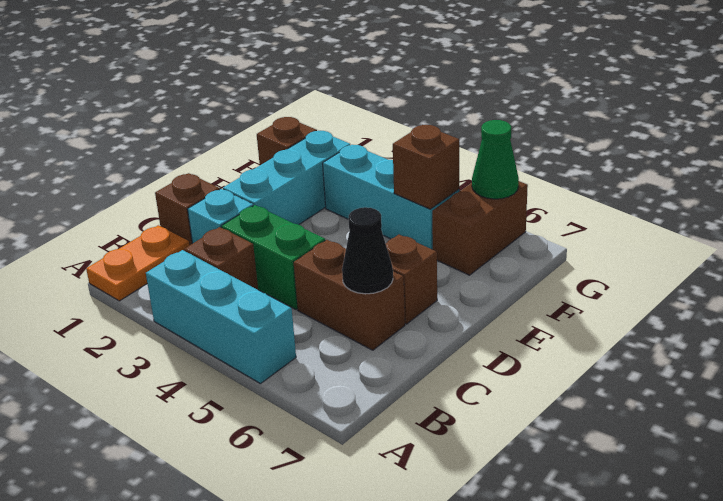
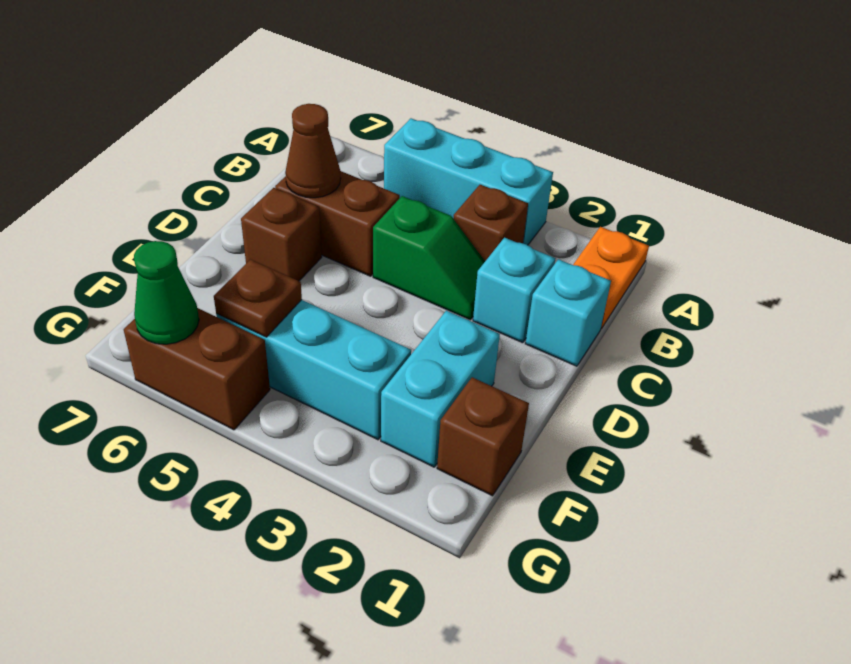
brown 1x1 brick [155,173,220,245] -> cyan 1x1 brick [525,259,611,366]
green 1x2 brick [221,205,325,310] -> green 1x2 slope [373,196,485,320]
black 1x1 cone [342,207,393,294] -> brown 1x1 cone [285,104,341,198]
cyan 1x3 brick [223,131,350,225] -> cyan 1x2 brick [381,311,500,467]
brown 1x1 brick [393,125,459,209] -> brown 1x1 plate [214,259,302,337]
brown 1x2 brick [432,181,528,275] -> brown 1x2 brick turned to [124,308,270,430]

